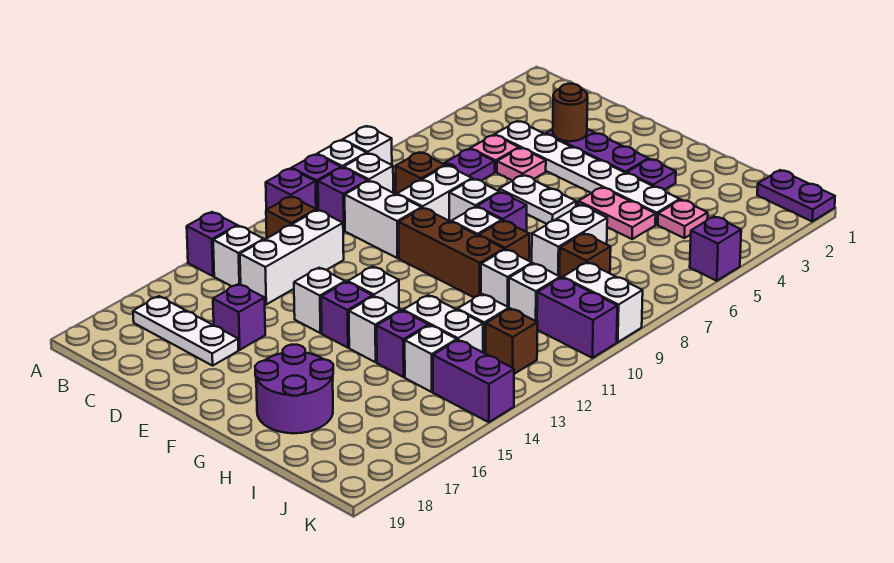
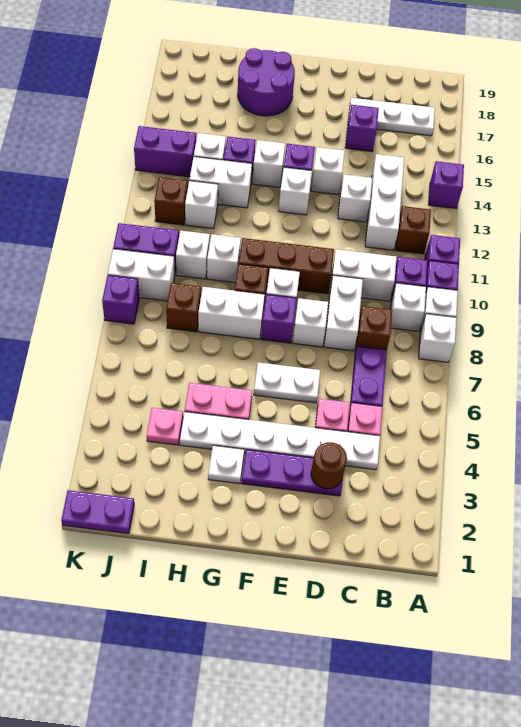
white 1x1 brick [213,226,264,286] -> white 1x1 brick moved to [338,174,372,222]
purple 1x1 plate [627,159,676,190] -> white 1x1 plate [208,445,244,484]
white 1x2 brick [532,205,607,276] -> white 1x2 brick turned to [198,287,265,339]
purple 1x1 brick [690,217,741,281] -> purple 1x1 brick moved to [102,275,139,324]

